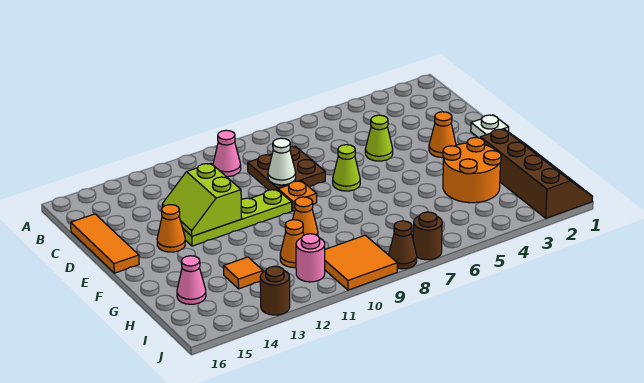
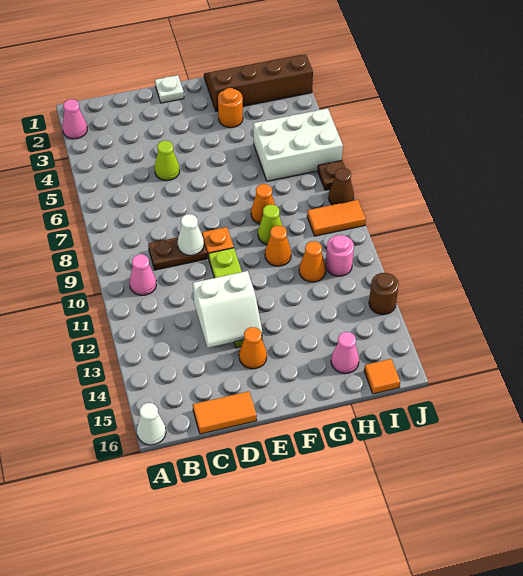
none -> pink 1x1 cone [62,99,87,139]
none -> white 1x1 cone [137,403,166,445]
brown 2x2 plate [248,146,325,190] -> brown 1x2 plate [148,237,207,270]
orange 1x3 tile [71,214,139,273] -> orange 1x2 tile [193,391,257,434]
lime 2x2 slope [162,163,242,236] -> white 2x2 slope [193,271,262,348]
orange 1x1 cone [429,112,456,158] -> orange 1x1 cone moved to [251,184,275,224]
lime 1x1 cone [333,145,360,191] -> lime 1x1 cone moved to [258,205,282,245]
orange 2x2 round brick [443,138,501,203] -> orange 1x1 round brick [218,88,243,128]
none -> white 2x3 brick [253,108,343,181]
orange 1x1 tile [223,257,263,289] -> orange 1x1 tile moved to [364,359,400,394]
orange 2x2 tile [325,235,397,290] -> orange 1x2 tile [307,200,366,236]
brown 1x1 round brick [413,212,442,260] -> brown 1x1 plate [318,160,345,190]

